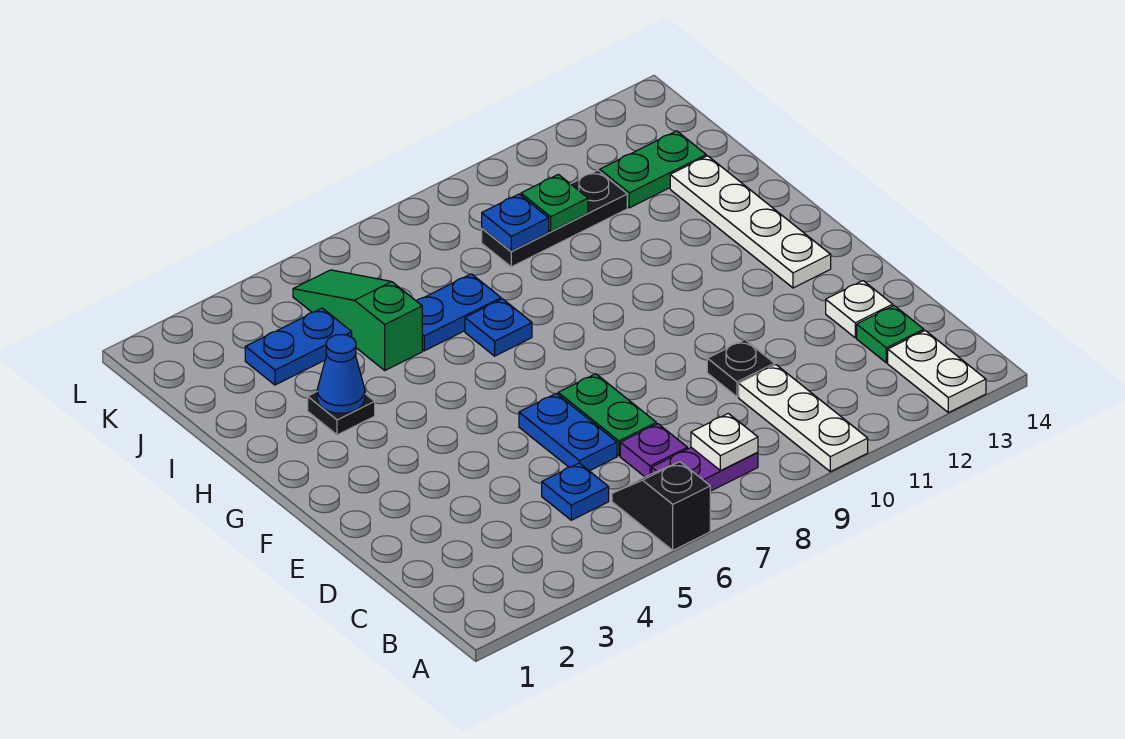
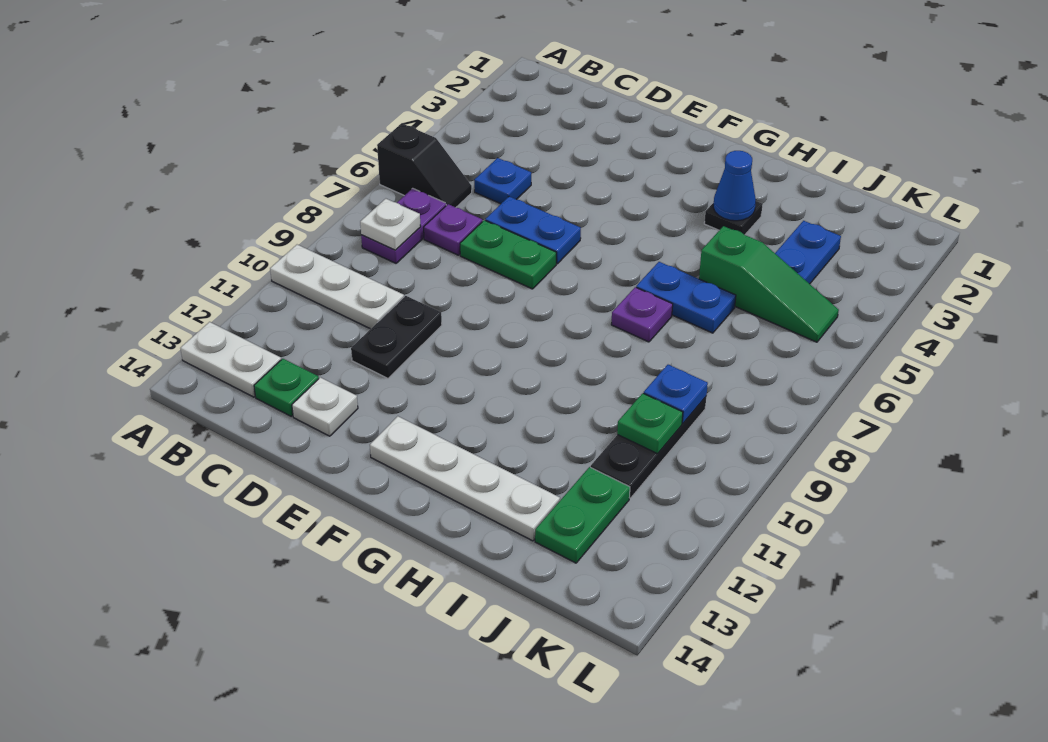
black 1x1 plate [707,340,775,397] -> black 1x2 plate [351,296,442,378]
blue 1x1 plate [465,299,532,356] -> purple 1x1 plate [611,287,673,342]
blue 1x2 plate [417,274,501,351] -> blue 1x2 plate turned to [636,262,736,333]

